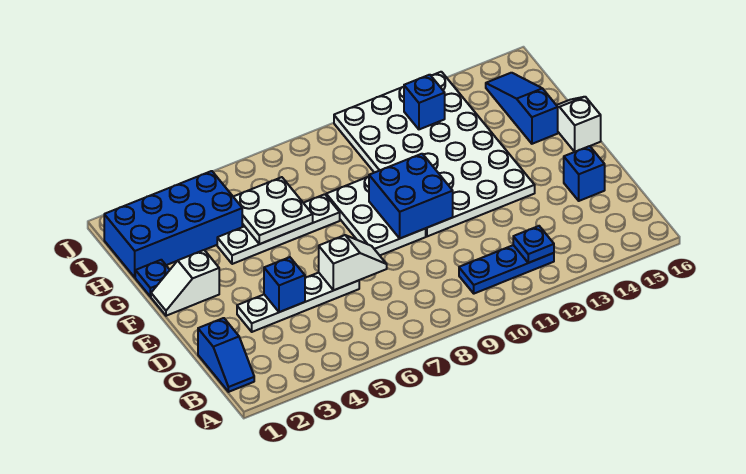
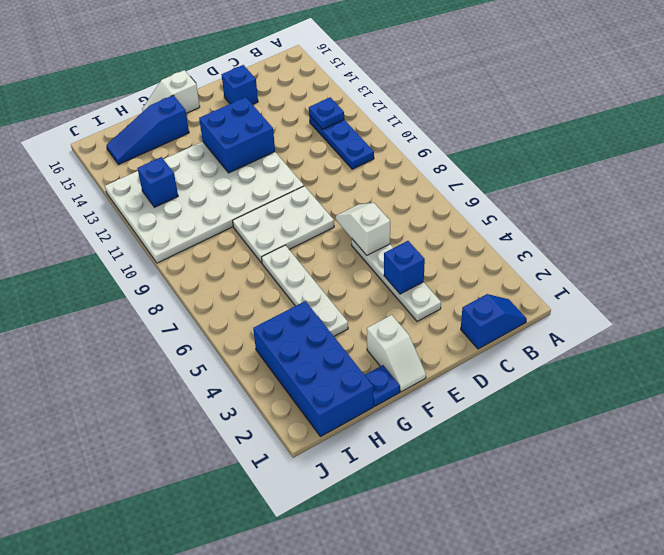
blue 2x2 brick [369,154,453,238] -> blue 2x2 brick moved to [199,97,275,173]
white 2x2 plate [233,177,313,244] -> none

